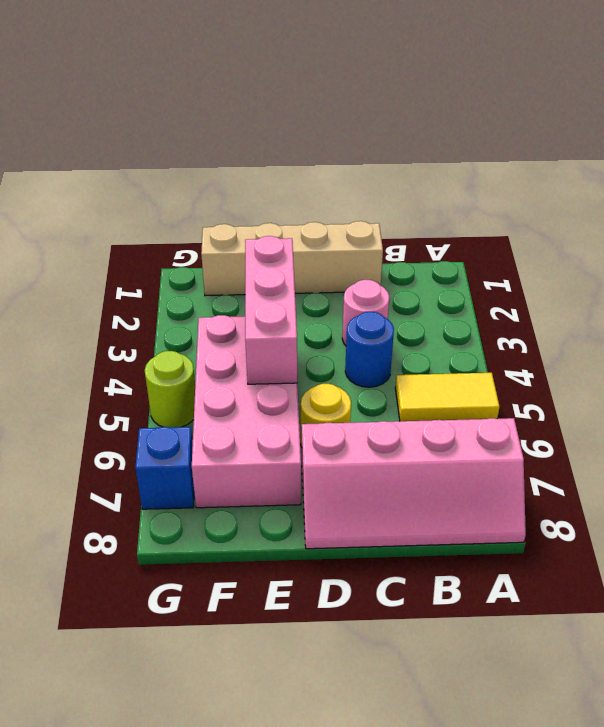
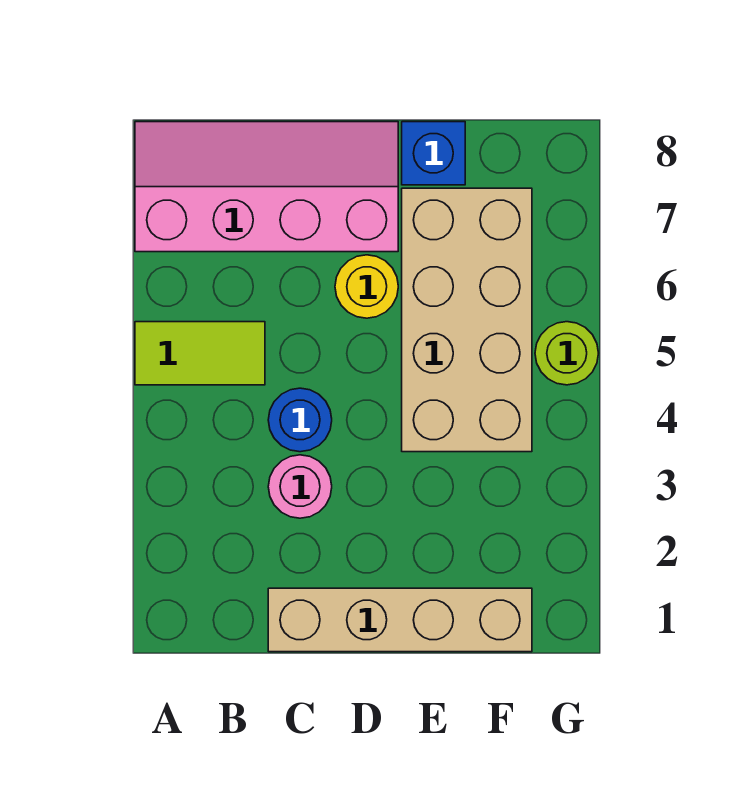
yellow 1x2 tile [395,373,499,421] -> lime 1x2 tile [135,322,265,385]
pink 1x3 brick [245,236,297,384] -> none
pink 2x4 brick [192,315,301,508] -> tan 2x4 brick [402,188,532,452]
blue 1x1 brick [135,427,194,509] -> blue 1x1 brick moved to [402,122,465,185]

